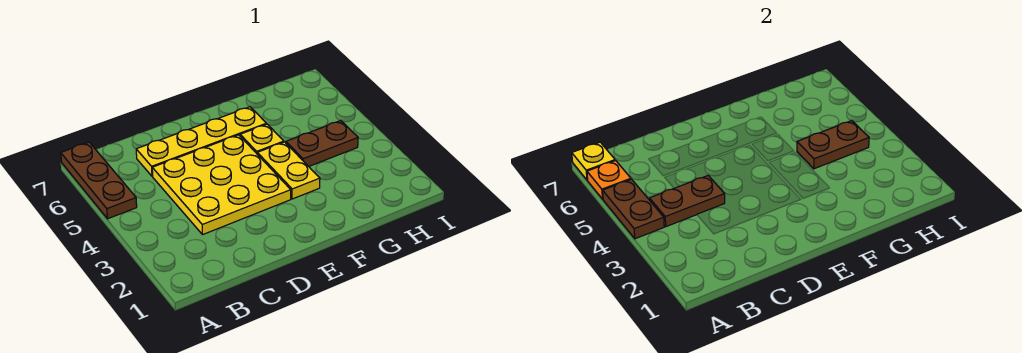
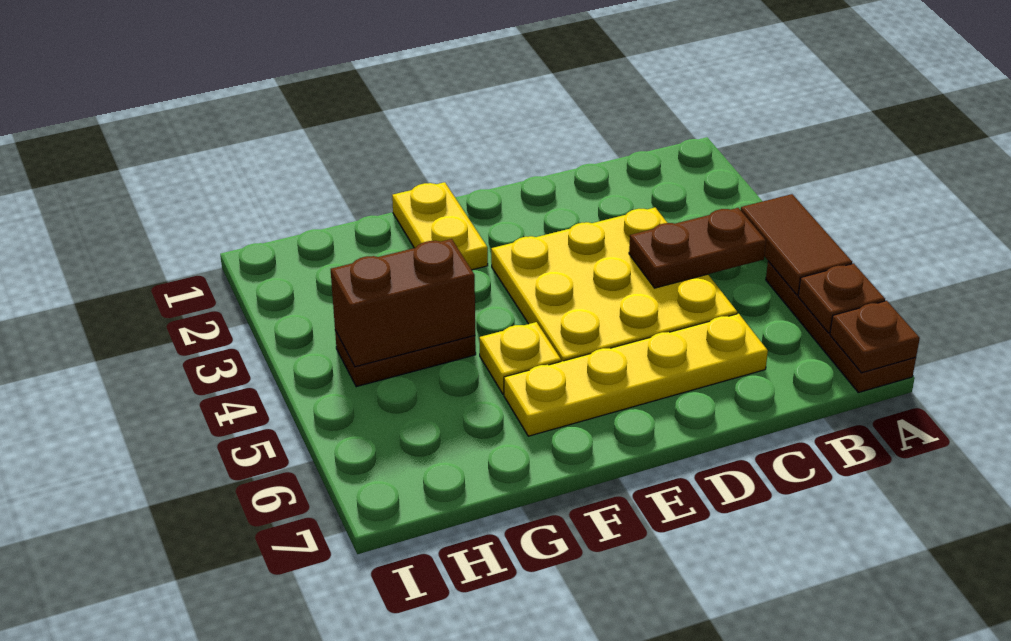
brown 1x2 plate [603,179,664,239] -> brown 1x2 tile [741,194,852,295]
orange 1x1 plate [587,161,631,199] -> brown 1x1 plate [798,263,885,333]
yellow 1x1 plate [572,142,615,180] -> brown 1x1 plate [830,301,920,373]
yellow 1x2 plate [257,142,320,199] -> yellow 1x2 plate moved to [392,182,488,270]
brown 1x2 plate [797,121,869,169] -> brown 1x2 brick [331,239,475,367]

